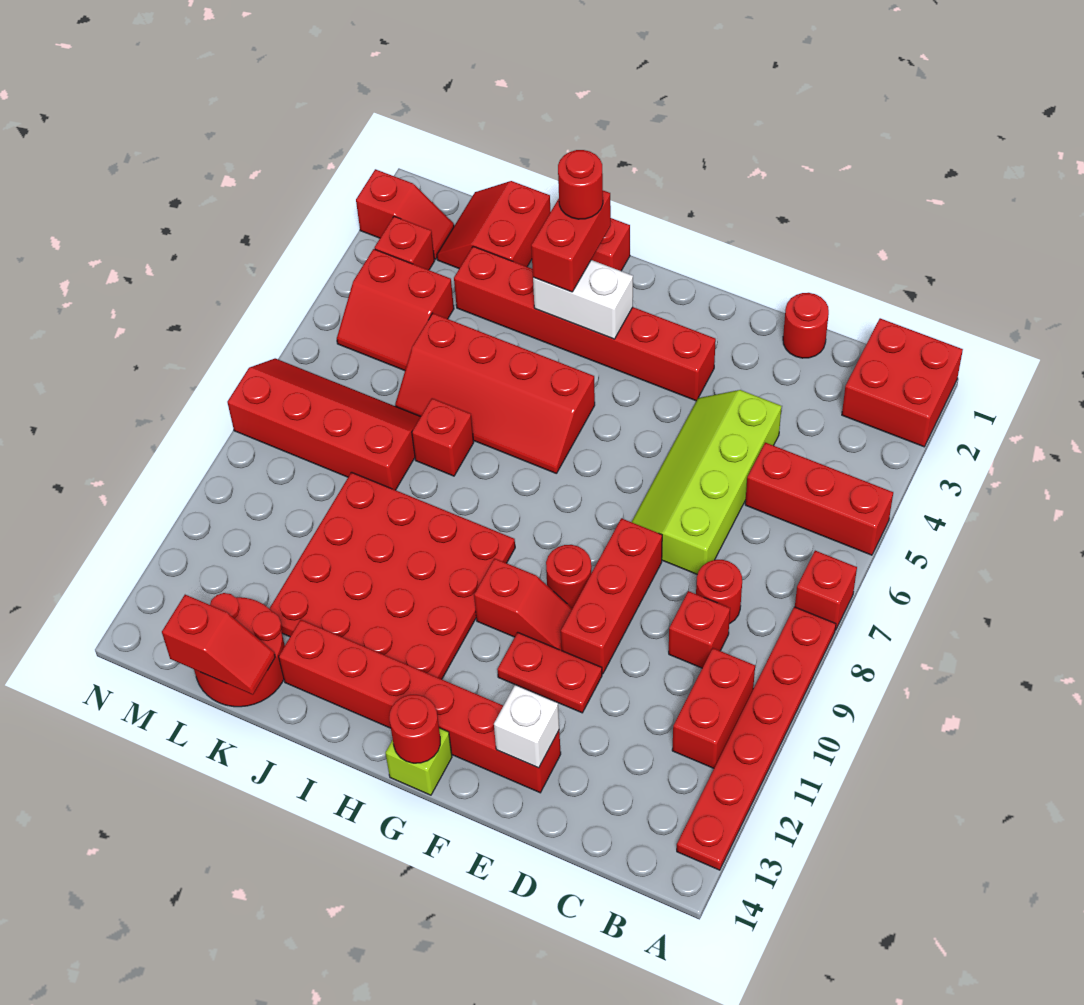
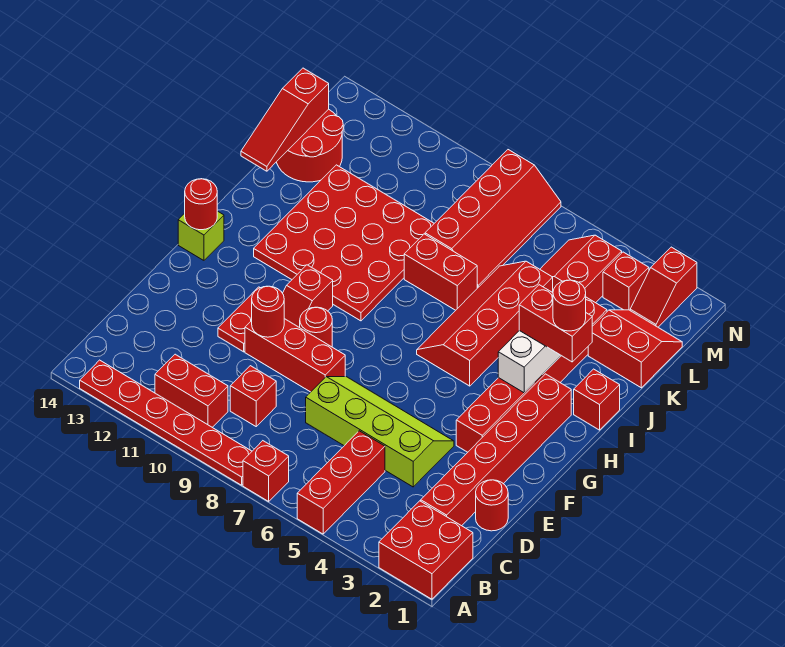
red 1x1 round brick [696,560,742,624] -> red 1x1 round brick moved to [252,286,284,337]
red 1x6 brick [279,620,561,793] -> red 1x6 brick moved to [421,374,571,526]
white 1x1 brick [494,685,559,768] -> none
red 1x1 brick [412,398,474,476] -> red 1x2 brick [404,234,477,310]
red 1x2 slope [162,595,275,695] -> red 1x3 slope [241,68,329,171]

